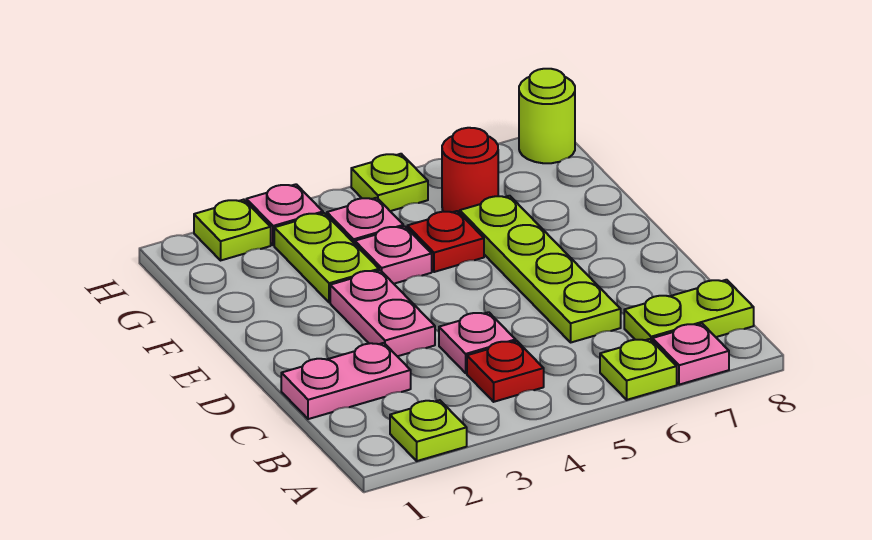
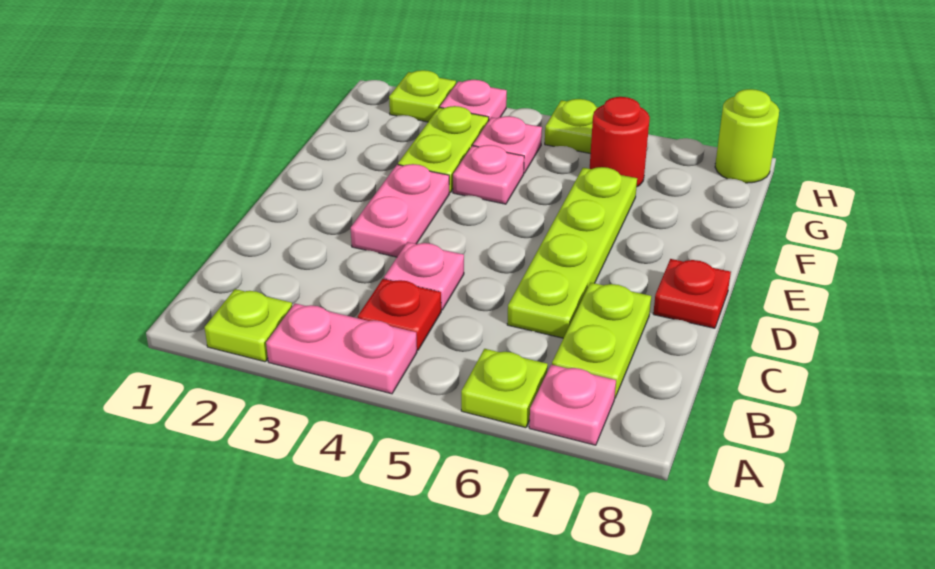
lime 1x2 plate [624,280,754,341] -> lime 1x2 plate turned to [552,283,651,397]
pink 1x2 plate [281,343,411,419] -> pink 1x2 plate moved to [266,303,417,394]
red 1x1 plate [407,211,484,272] -> red 1x1 plate moved to [653,259,731,328]

